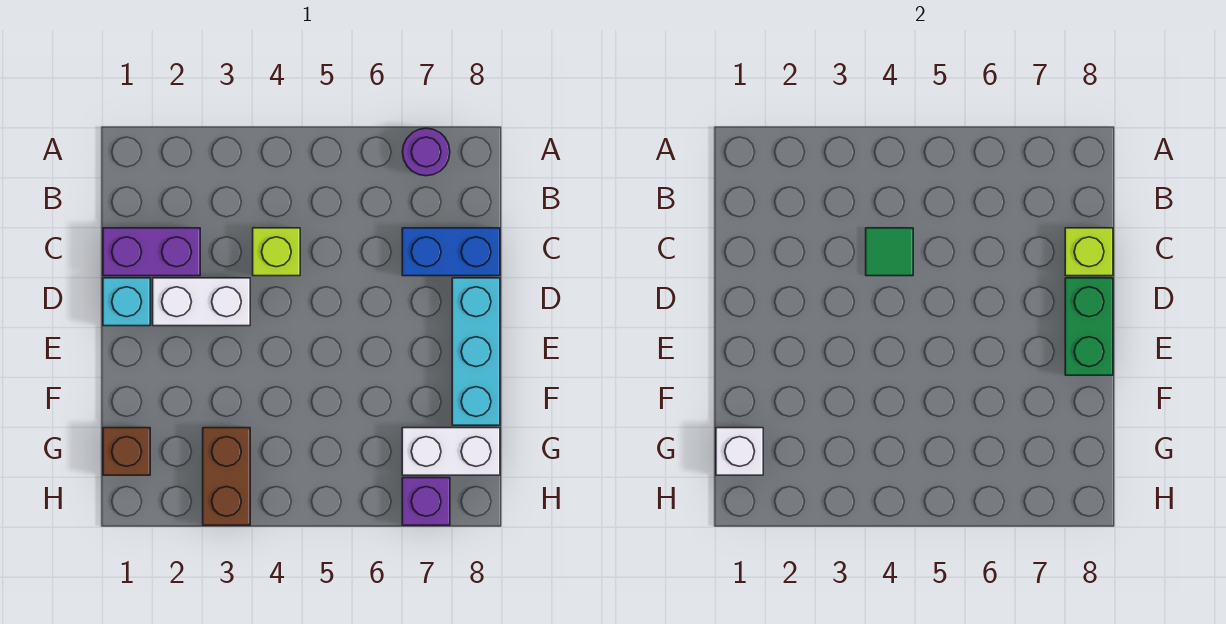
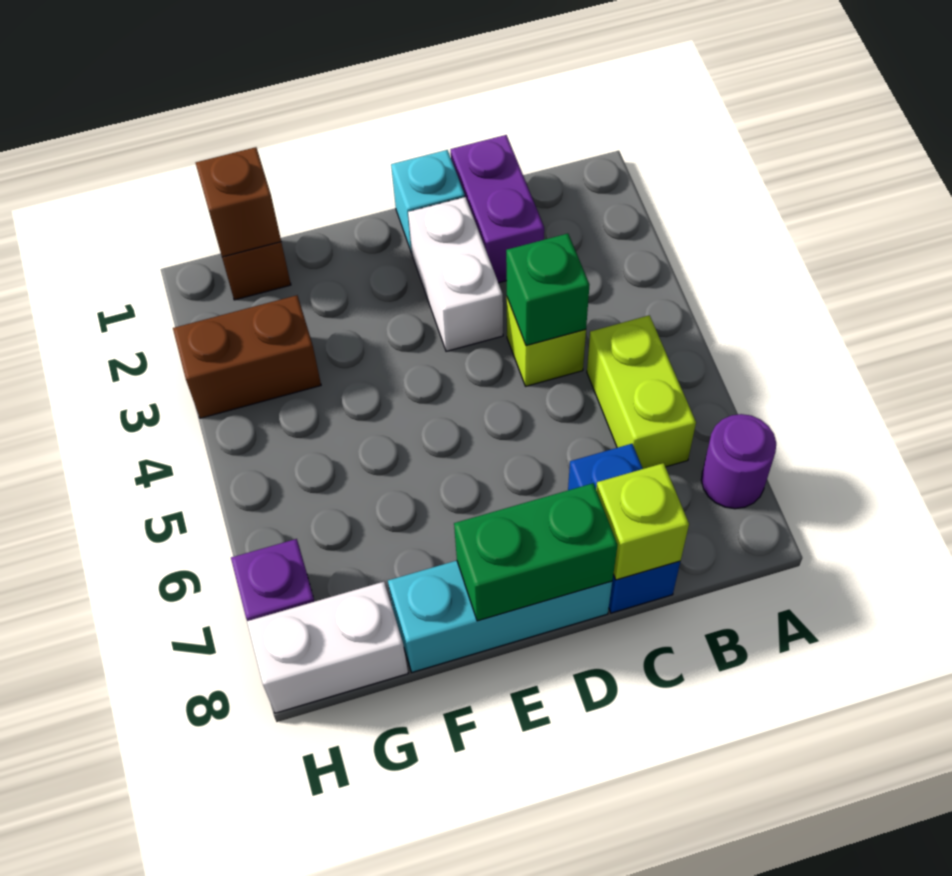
none -> lime 1x2 brick [587,315,696,469]
green 1x1 tile [866,228,913,276] -> green 1x1 brick [506,234,589,346]
white 1x1 brick [716,428,763,475] -> brown 1x1 brick [196,147,281,257]
white 1x2 brick [402,428,500,475] -> white 1x2 brick turned to [247,582,408,713]

